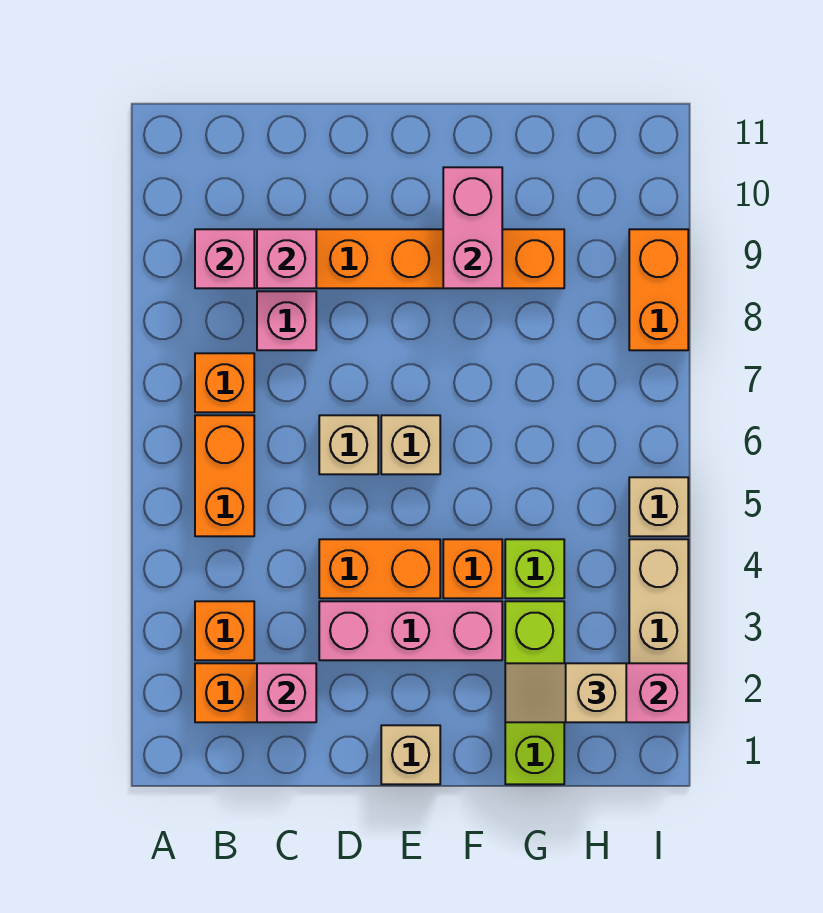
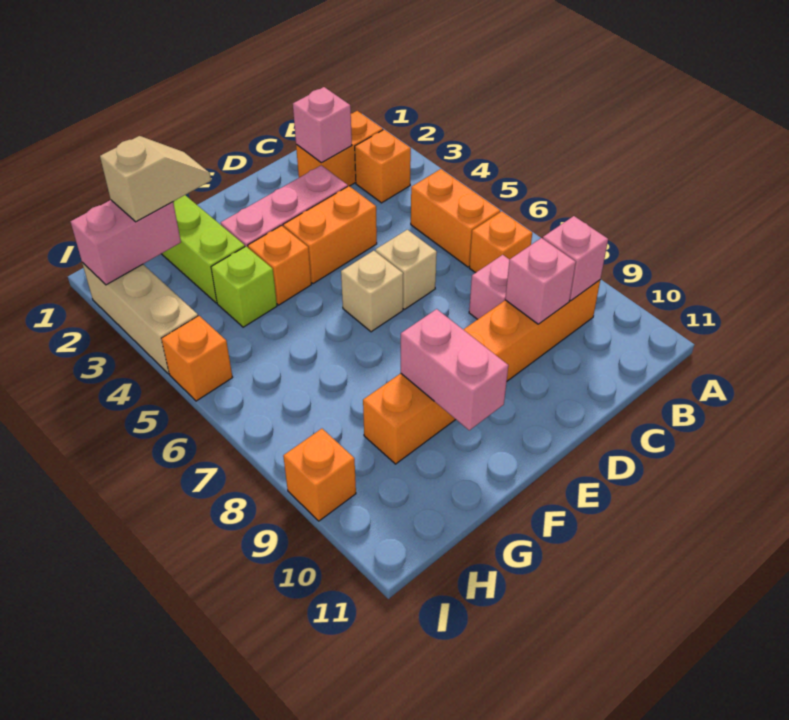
tan 1x1 brick [381,725,440,784] -> none
tan 1x1 brick [629,477,688,536] -> orange 1x1 brick [161,316,233,401]
orange 1x2 brick [629,229,688,350] -> orange 1x1 brick [283,429,356,521]

